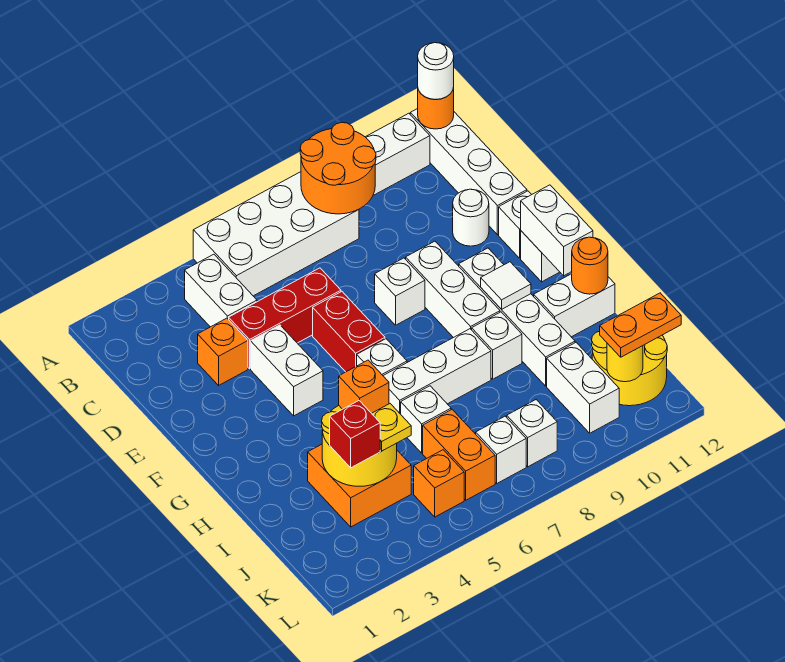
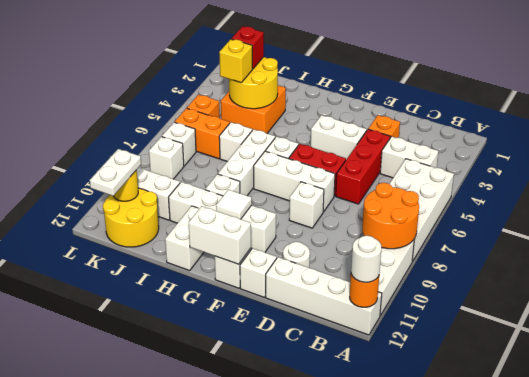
white 1x3 brick [406,241,500,338] -> white 1x3 brick moved to [254,151,335,212]
orange 1x1 round brick [572,237,608,294] -> none
orange 1x1 brick [339,360,389,413] -> none
yellow 1x1 plate [372,404,411,451] -> yellow 1x1 brick [219,39,252,83]
orange 1x2 plate [600,293,681,357] -> white 1x2 plate [90,149,141,196]

